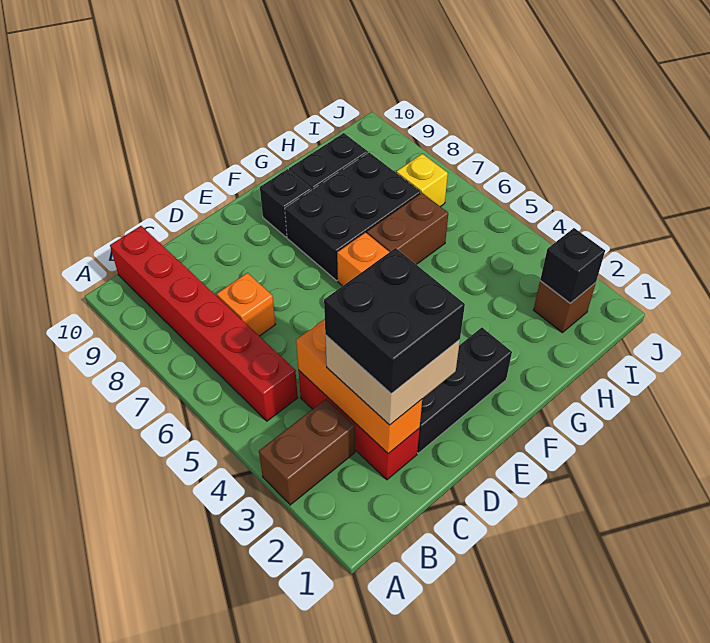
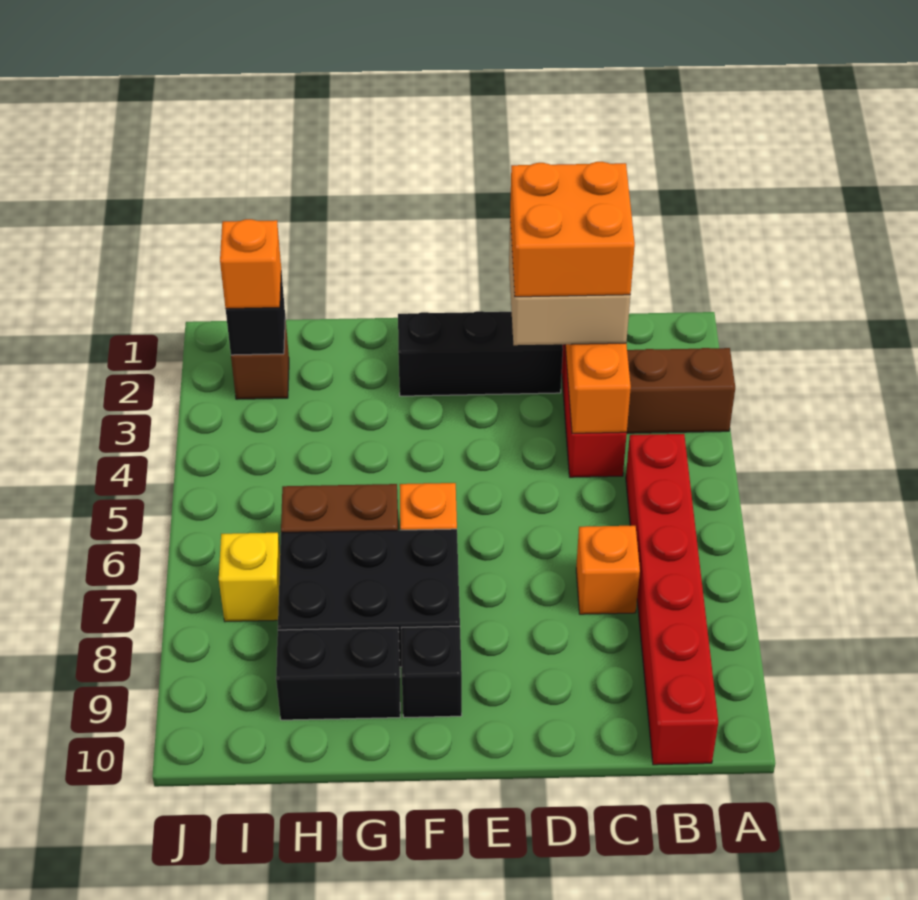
black 2x2 brick [324,248,465,394] -> orange 2x2 brick [510,162,635,297]
none -> orange 1x1 brick [220,219,281,309]

